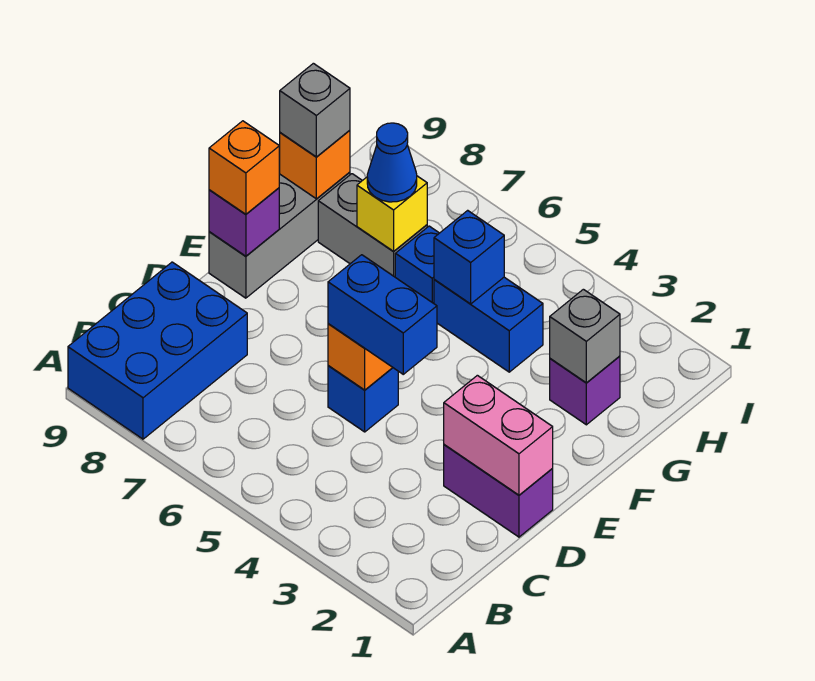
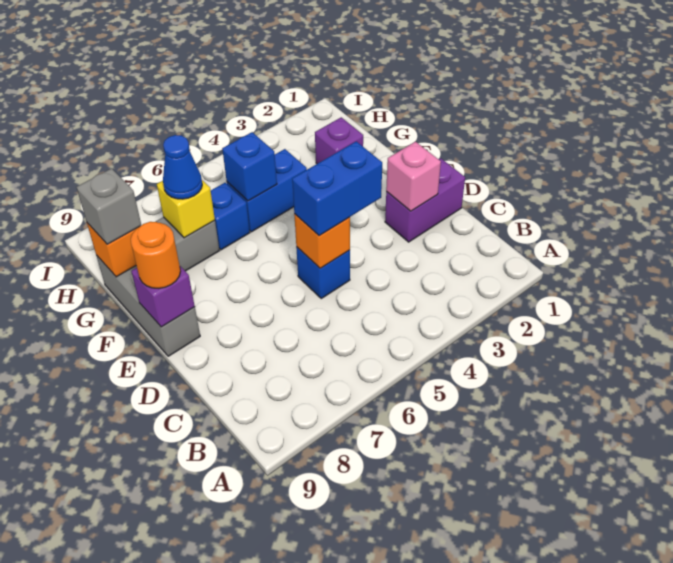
blue 2x3 brick [68,262,247,439] -> none
pink 1x2 brick [444,375,553,495] -> pink 1x1 brick [386,142,441,211]
orange 1x1 brick [209,121,279,214] -> orange 1x1 round brick [131,222,181,288]
grey 1x1 brick [550,289,620,383] -> none

